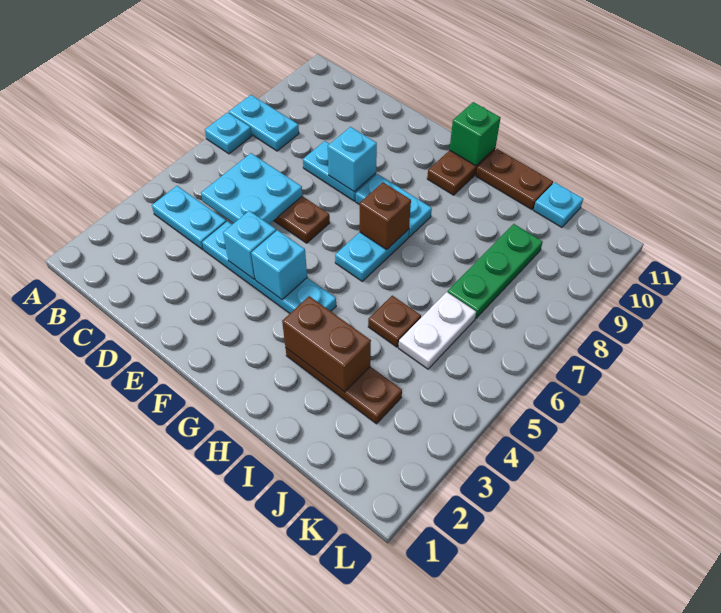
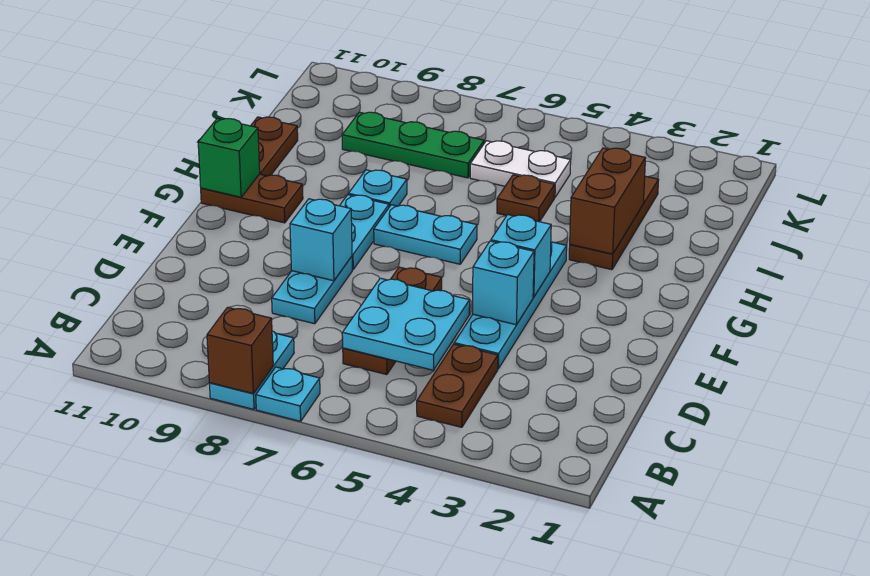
cyan 1x2 plate [152,186,226,250] -> brown 1x2 plate [417,344,498,427]
brown 1x1 brick [360,182,411,250] -> brown 1x1 brick moved to [207,307,273,394]
cyan 1x1 plate [534,182,583,227] -> cyan 1x1 plate moved to [349,170,407,207]

